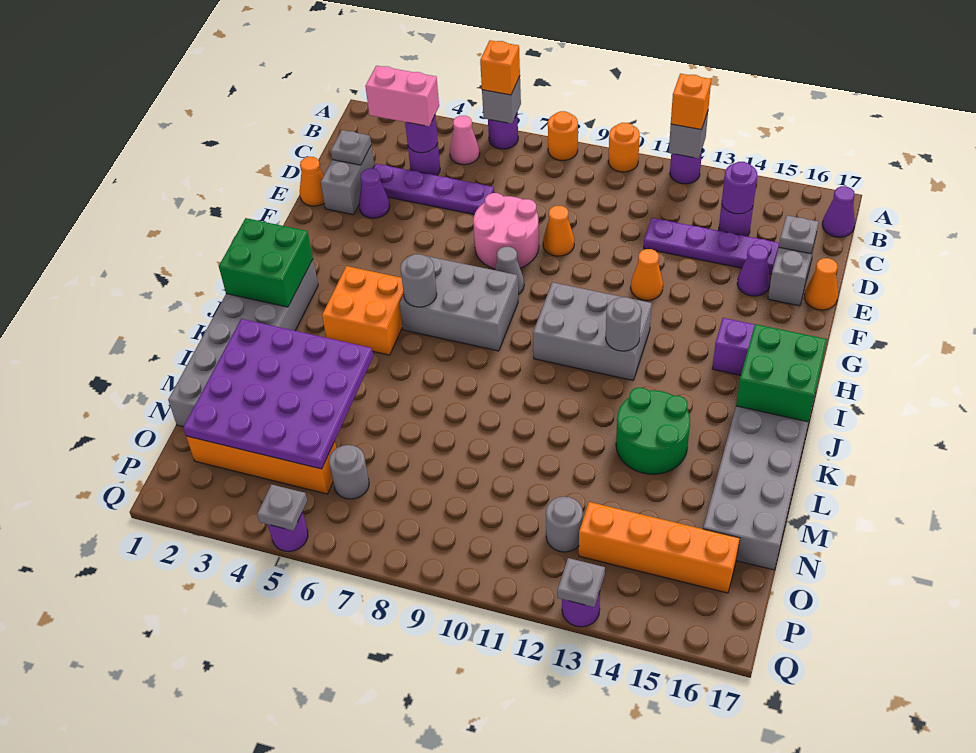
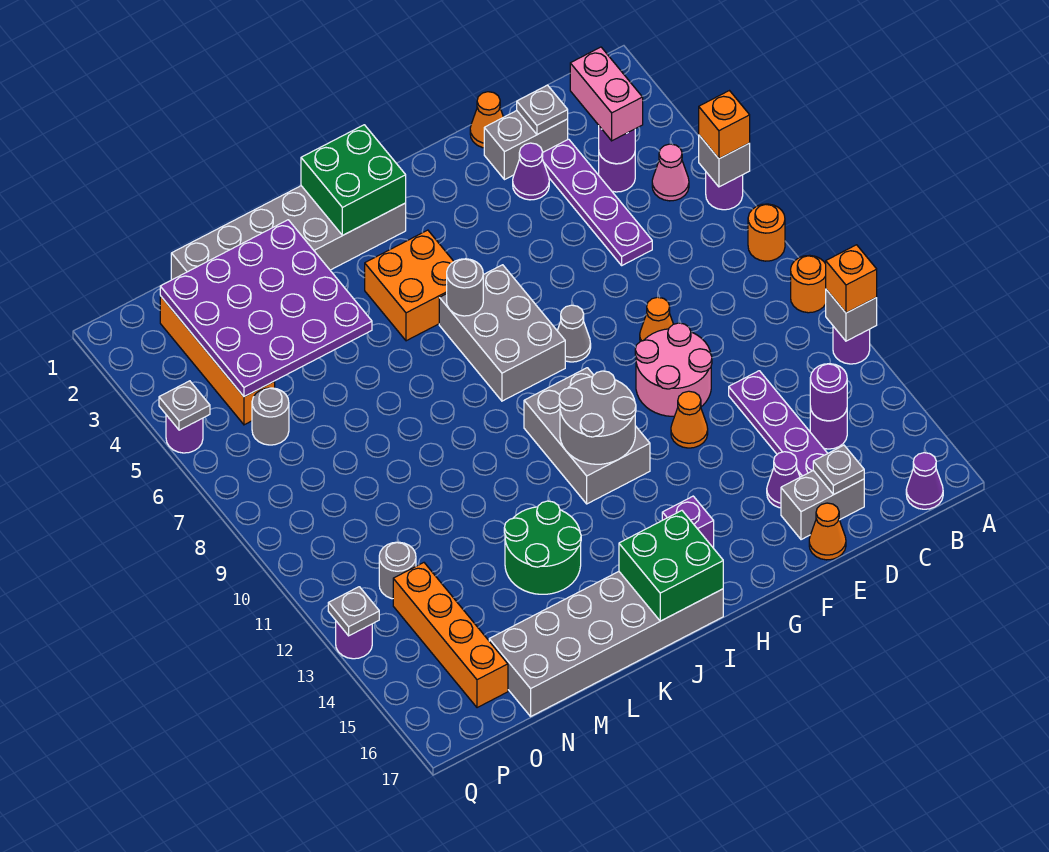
pink 2x2 round brick [473,193,539,269] -> pink 2x2 round brick moved to [635,323,712,416]
grey 1x1 round brick [606,297,641,351] -> grey 2x2 round brick [559,371,636,464]

